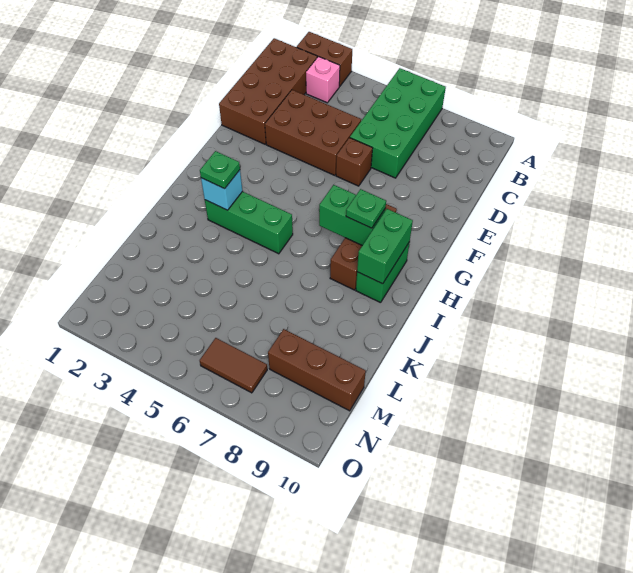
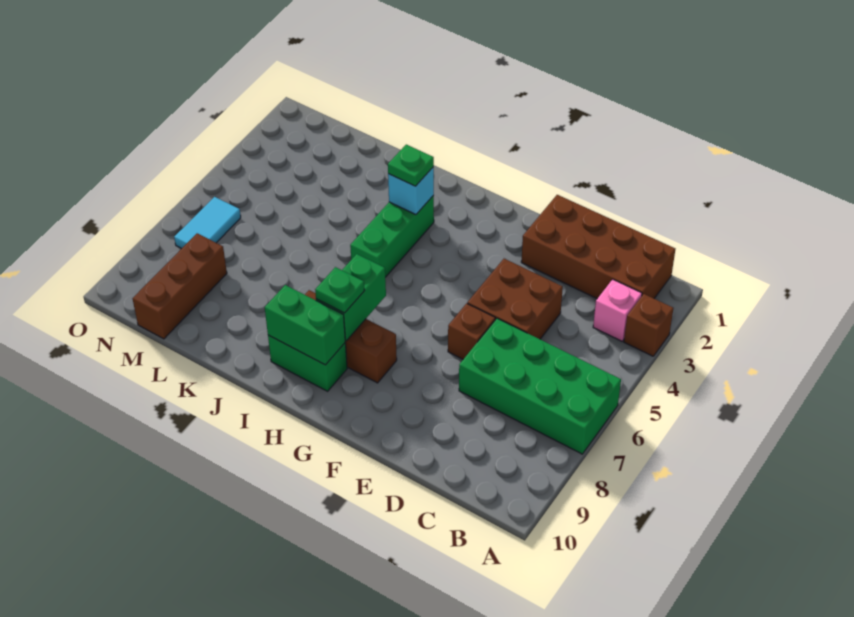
brown 1x2 brick [297,32,352,86] -> brown 1x1 brick [624,294,673,356]
brown 2x3 brick [265,90,361,175] -> brown 2x2 brick [467,259,563,339]
brown 1x2 tile [200,338,267,393] -> cyan 1x2 tile [174,197,241,249]

